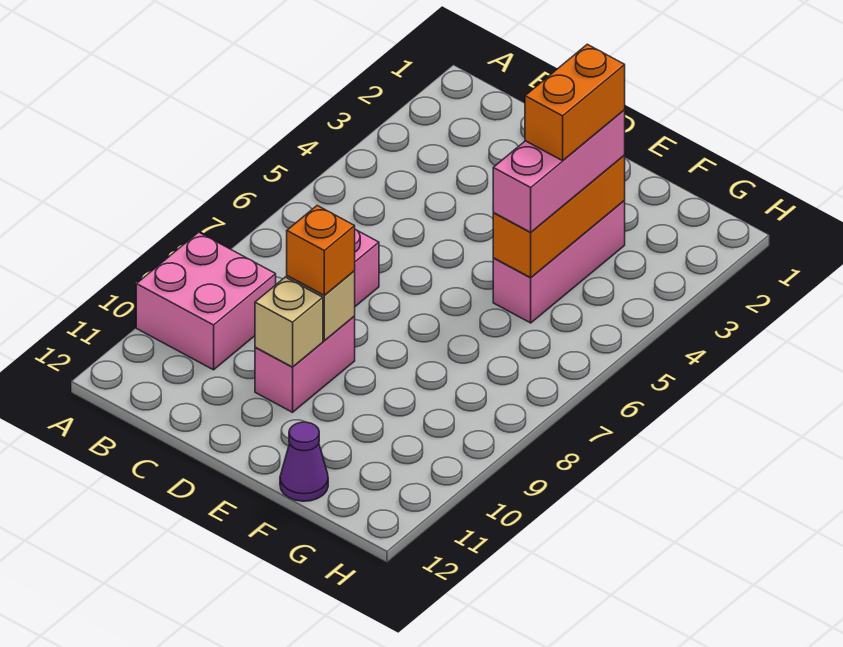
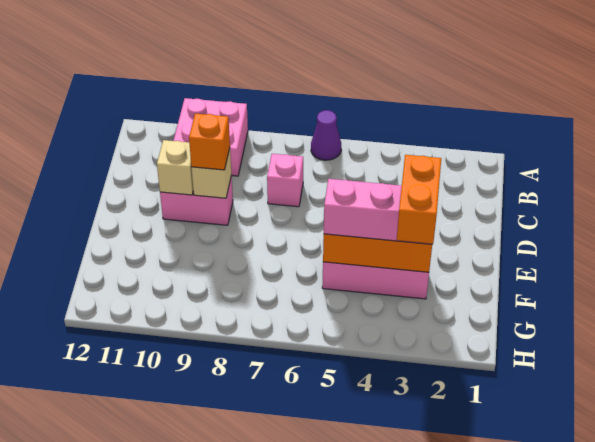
orange 1x2 brick [525,44,625,161] -> orange 1x2 brick turned to [397,155,441,244]
purple 1x1 cone [280,422,328,501] -> purple 1x1 cone moved to [311,110,341,160]

